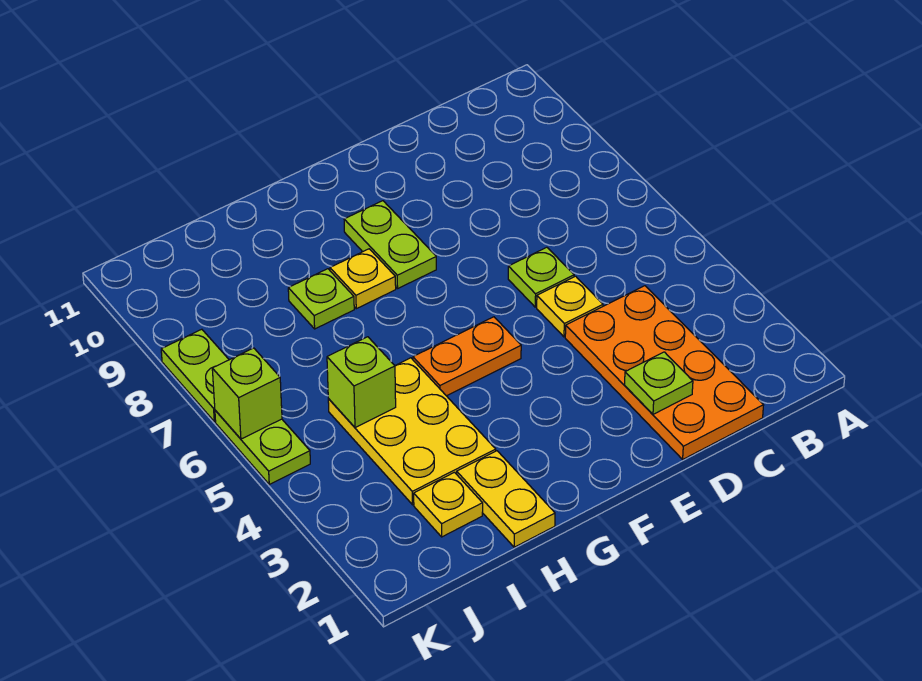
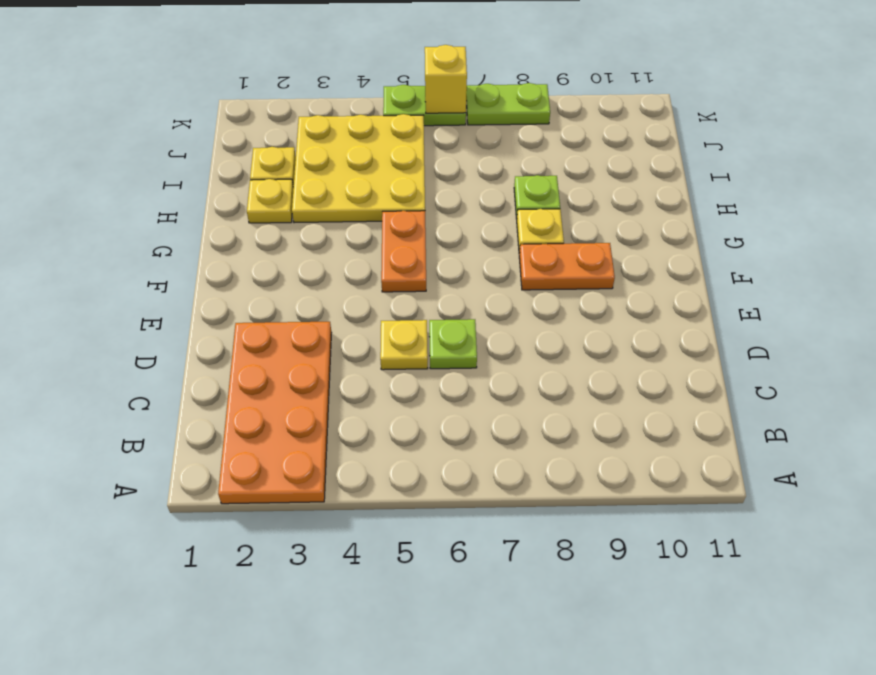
orange 2x4 plate [565,286,764,459] -> orange 2x4 plate turned to [218,322,332,504]
lime 1x1 plate [625,352,693,414] -> none
lime 1x2 plate [344,201,436,288] -> orange 1x2 plate [519,243,615,290]
yellow 1x2 plate [457,451,555,547] -> yellow 1x1 plate [247,179,293,223]
yellow 2x3 plate [328,358,496,505] -> yellow 3x3 plate [292,114,425,223]
lime 1x1 brick [327,337,396,428] -> none
lime 1x1 brick [212,348,282,439] -> yellow 1x1 brick [425,45,467,113]

